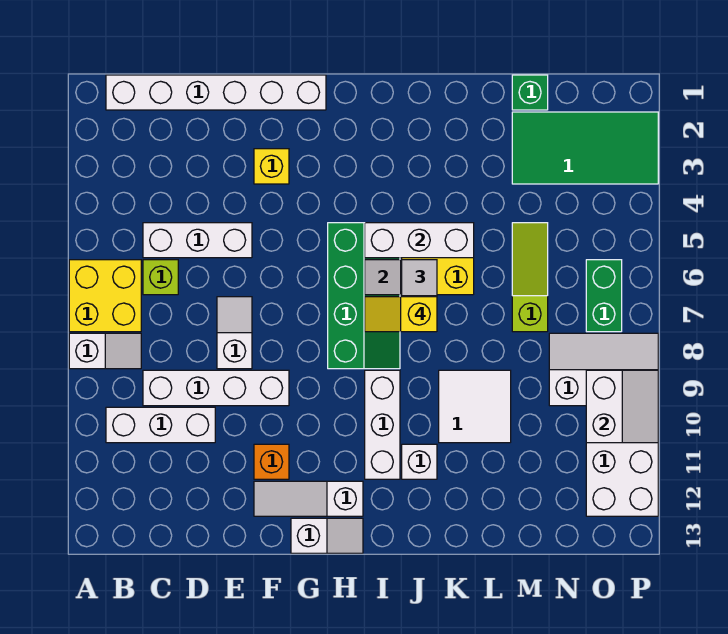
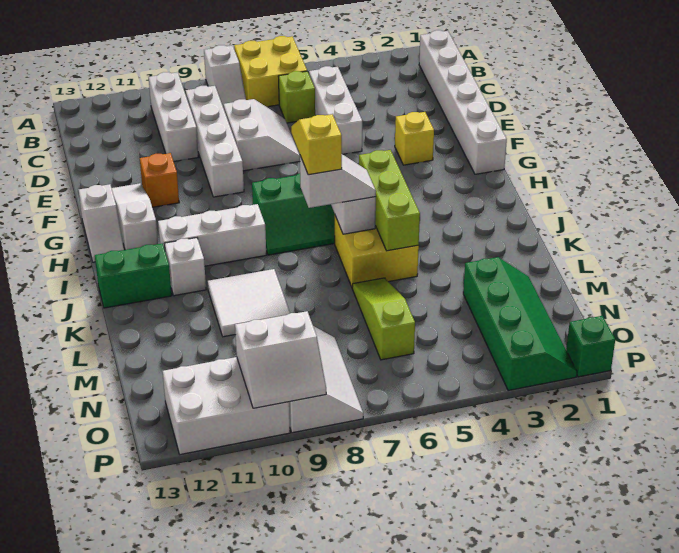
white 1x2 slope [217,297,252,369] -> white 2x2 slope [223,99,300,171]
white 1x3 brick [365,223,474,258] -> lime 1x3 brick [359,150,420,251]
green 1x1 brick [512,75,548,110] -> green 1x1 brick moved to [566,316,615,377]
green 2x4 tile [512,112,658,184] -> green 2x4 slope [463,257,577,391]
lime 1x3 slope [512,223,548,332] -> lime 1x3 slope turned to [352,278,415,360]
green 1x2 brick [586,260,622,332] -> green 1x2 brick moved to [95,243,172,308]

